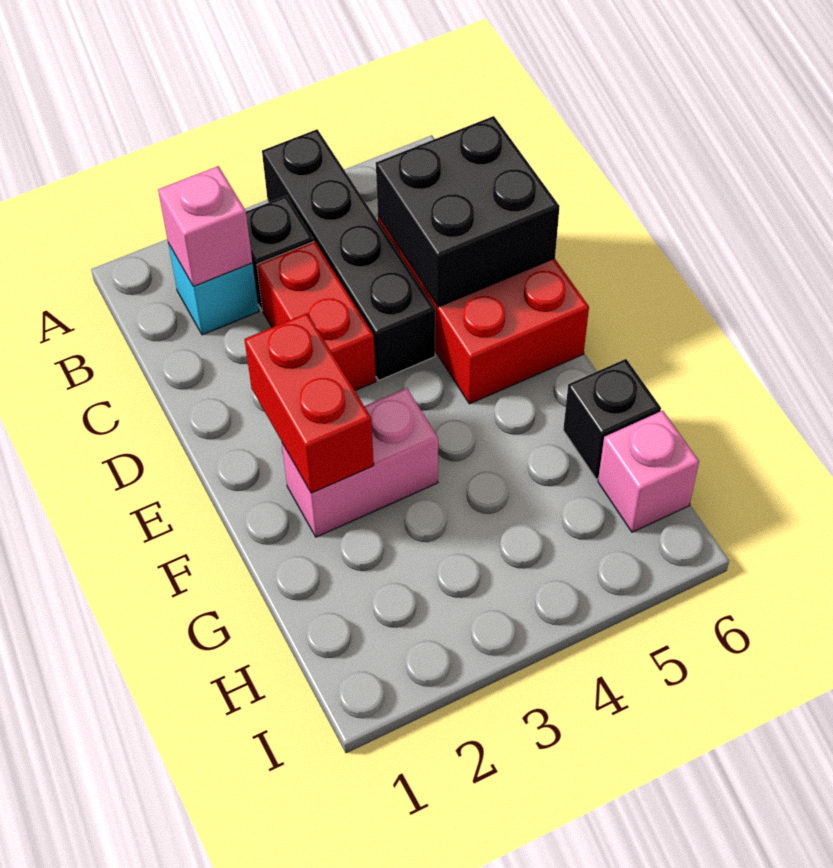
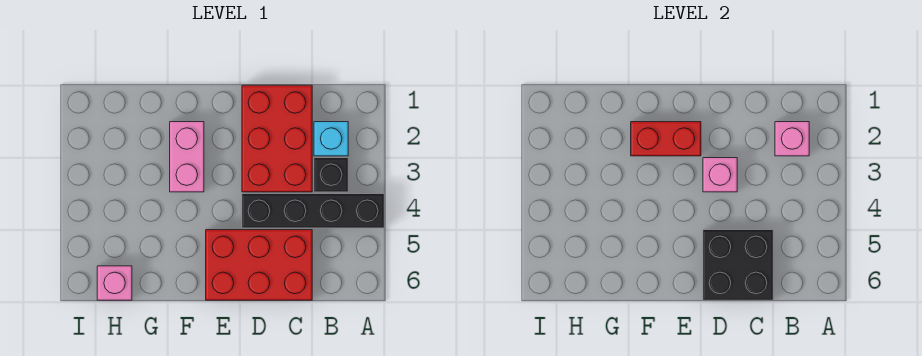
red 1x2 brick [257,241,376,391] -> red 2x3 brick [242,85,312,192]
none -> pink 1x1 brick [703,158,737,192]
black 1x1 brick [563,359,661,479] -> none

